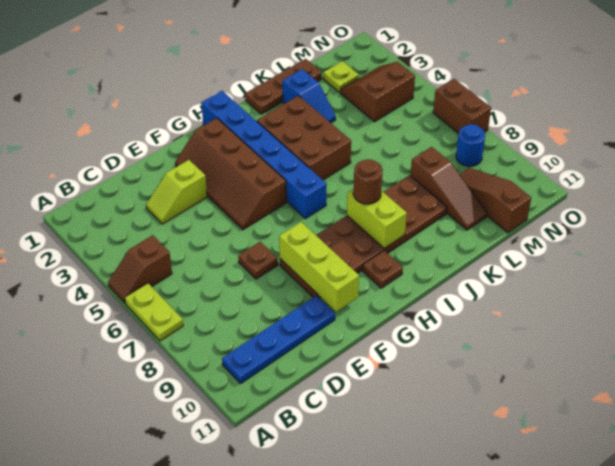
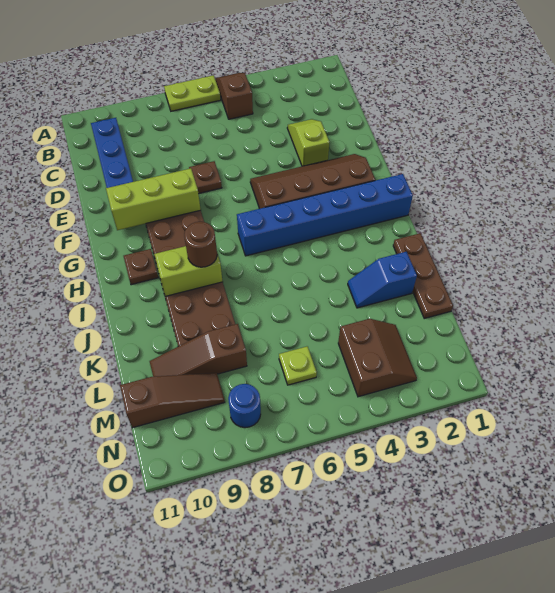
brown 2x3 brick [257,96,351,180] -> none
lime 1x1 plate [323,61,359,92] -> lime 1x1 plate moved to [279,346,317,385]
brown 1x2 brick [433,79,491,133] -> none

